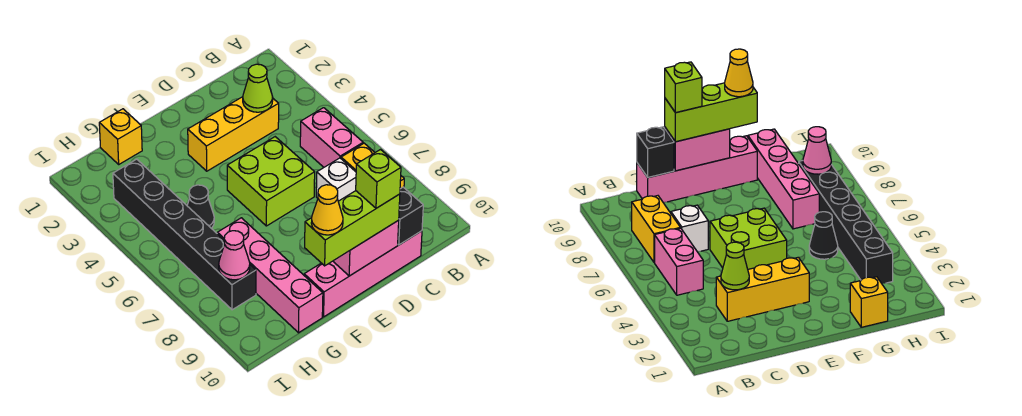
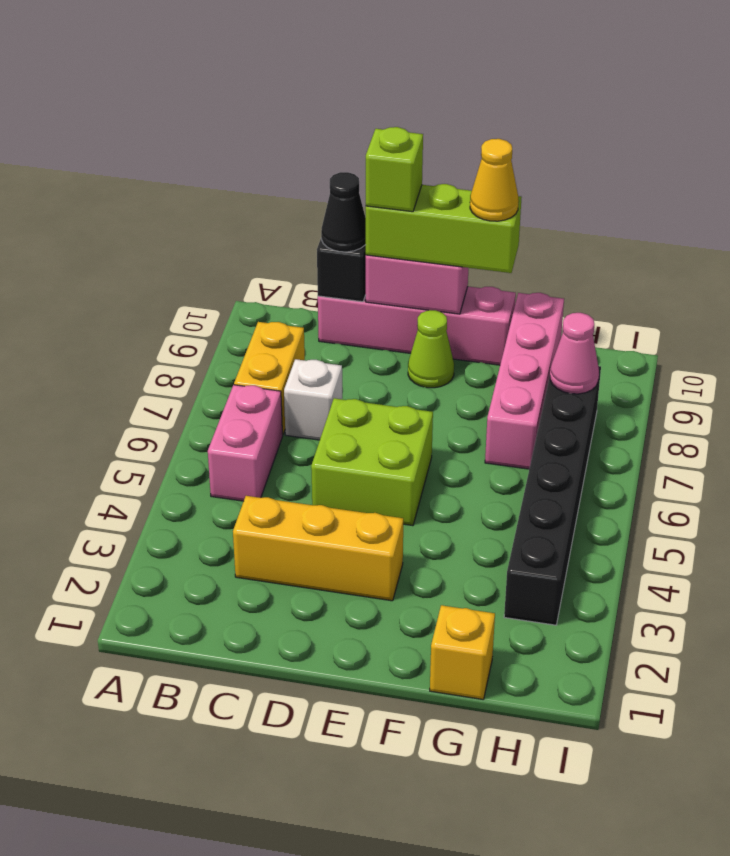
lime 1x1 cone [243,64,273,112] -> lime 1x1 cone moved to [408,310,454,388]
black 1x1 cone [187,185,214,228] -> black 1x1 cone moved to [321,172,366,252]

